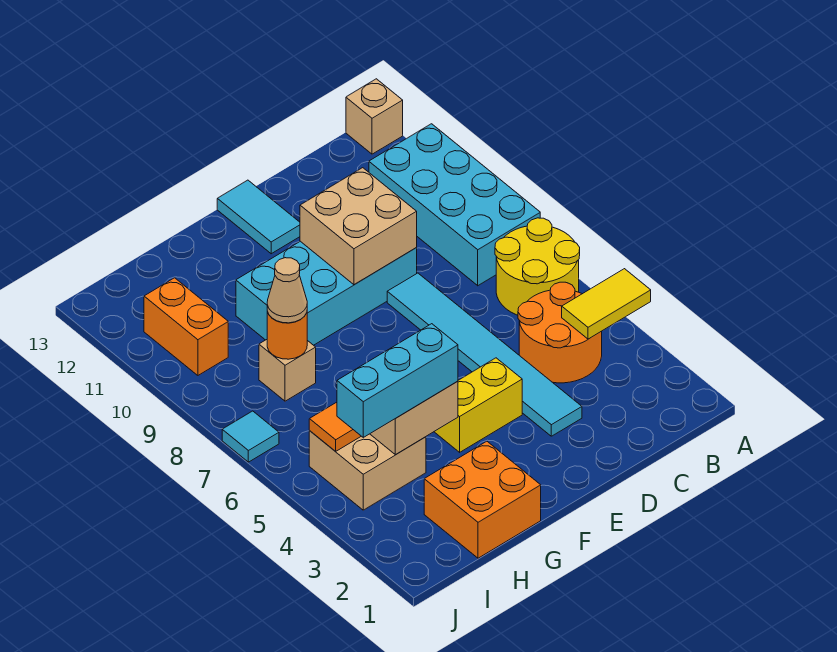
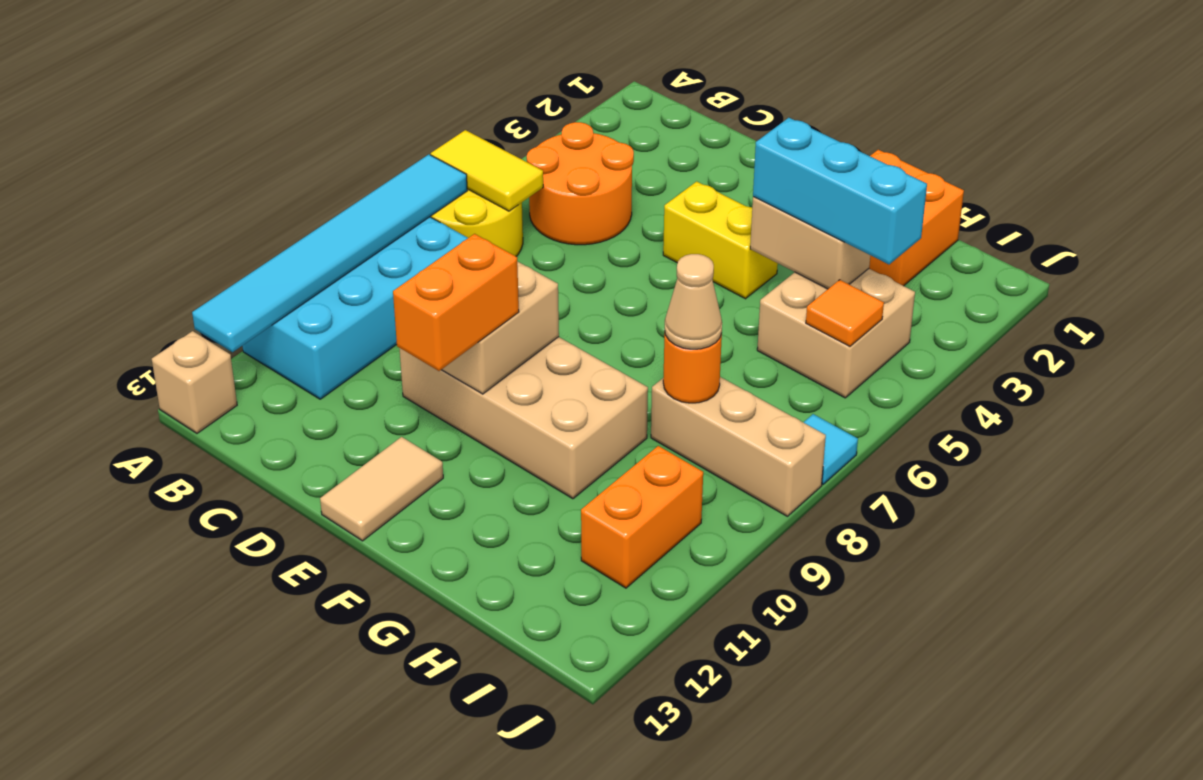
yellow 1x2 tile [562,269,651,339] -> yellow 1x2 tile moved to [431,130,543,211]
cyan 1x6 tile [387,273,582,436] -> cyan 1x6 tile moved to [192,154,467,352]
cyan 2x4 brick [236,241,417,345] -> tan 2x4 brick [399,337,648,499]
none -> orange 1x2 brick [393,234,519,371]
cyan 1x2 tile [217,180,300,254] -> tan 1x2 tile [320,437,443,541]
tan 1x1 brick [259,340,316,401] -> tan 1x3 brick [651,377,826,516]

